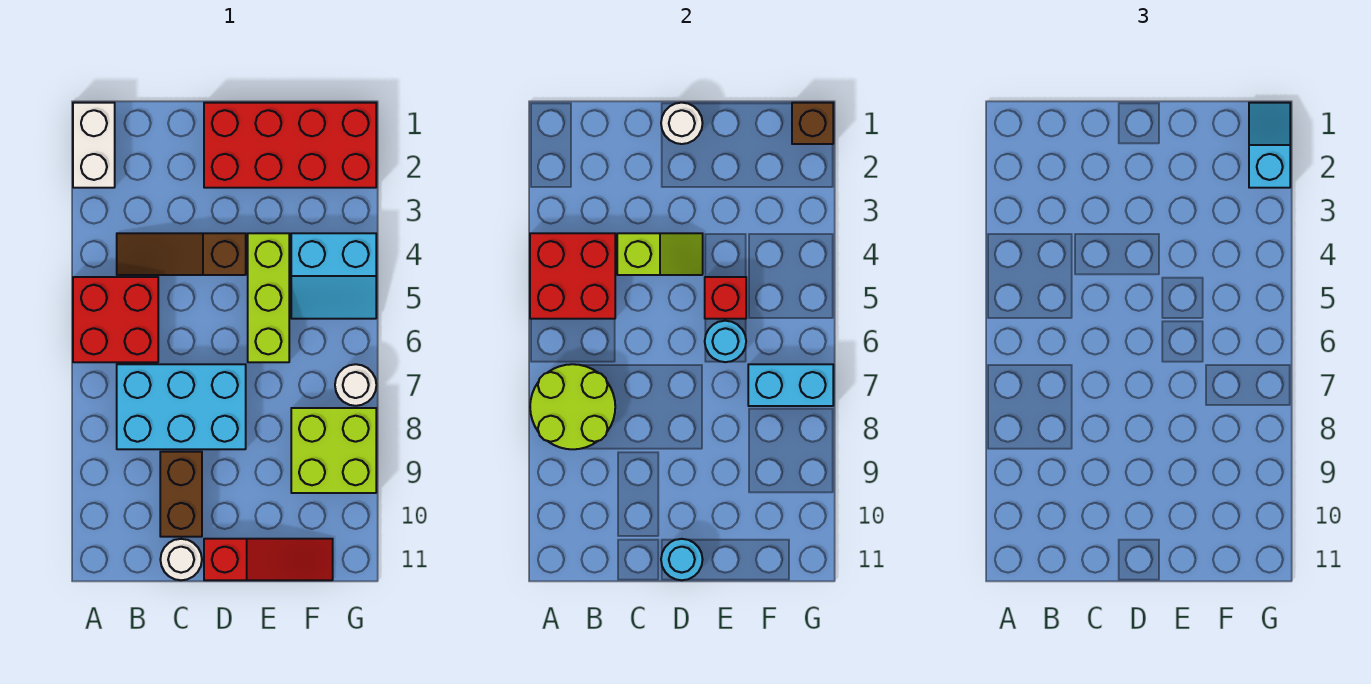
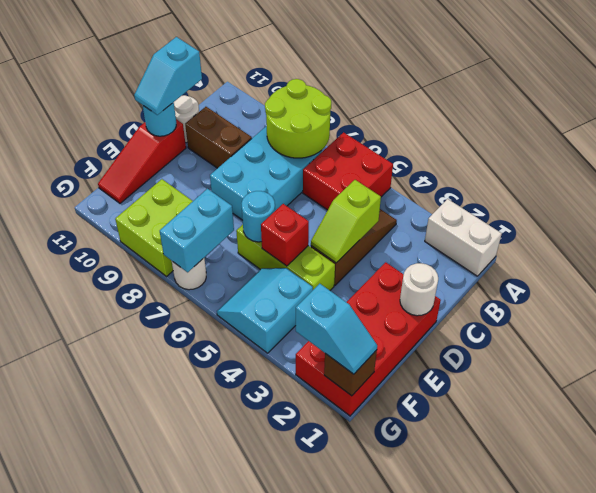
red 2x2 brick [530,233,615,319] -> none
none -> cyan 1x2 slope [134,37,202,115]

